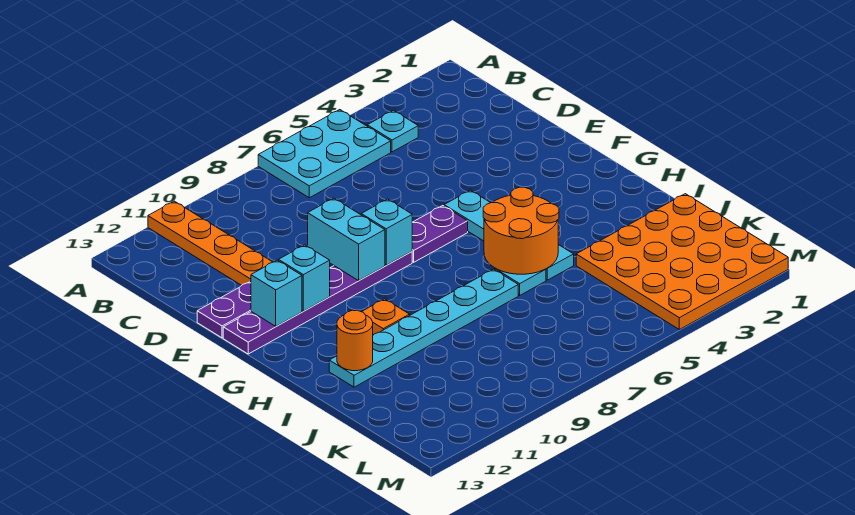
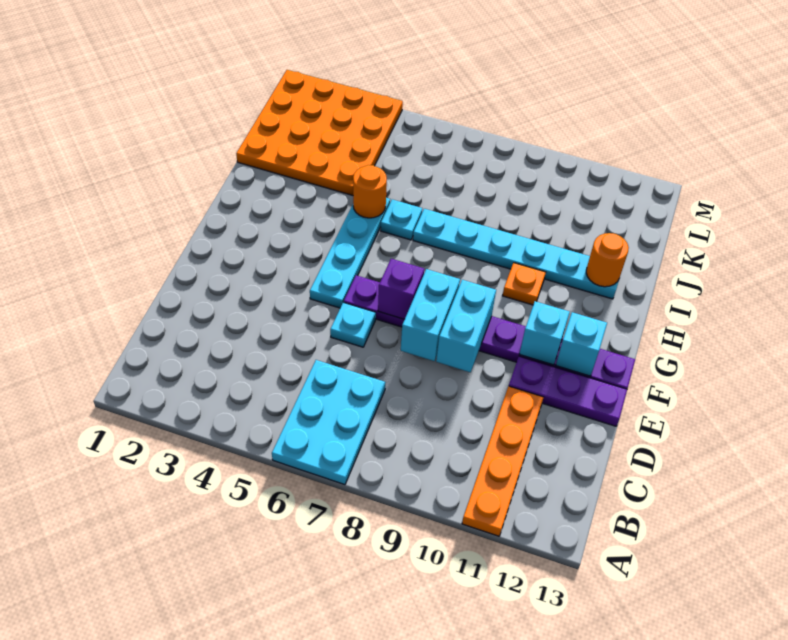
cyan 2x3 plate [258,110,391,198] -> cyan 2x3 plate turned to [272,360,386,485]
cyan 1x1 plate [367,110,418,152] -> cyan 1x1 plate moved to [330,302,376,347]
none -> purple 1x1 brick [378,259,424,319]
cyan 1x1 brick [361,199,412,265] -> cyan 1x2 brick [401,269,460,361]
orange 2x2 round brick [483,187,559,274] -> orange 1x1 round brick [353,165,387,218]

